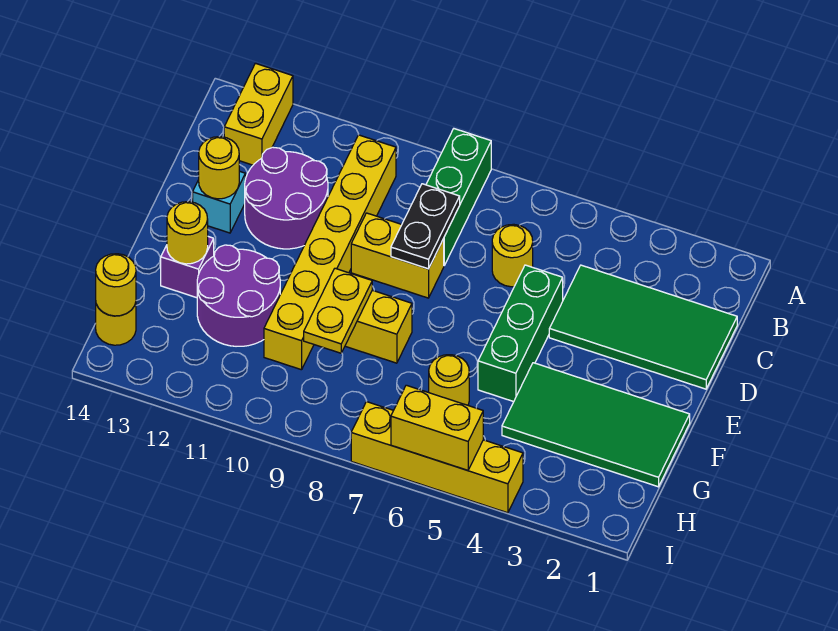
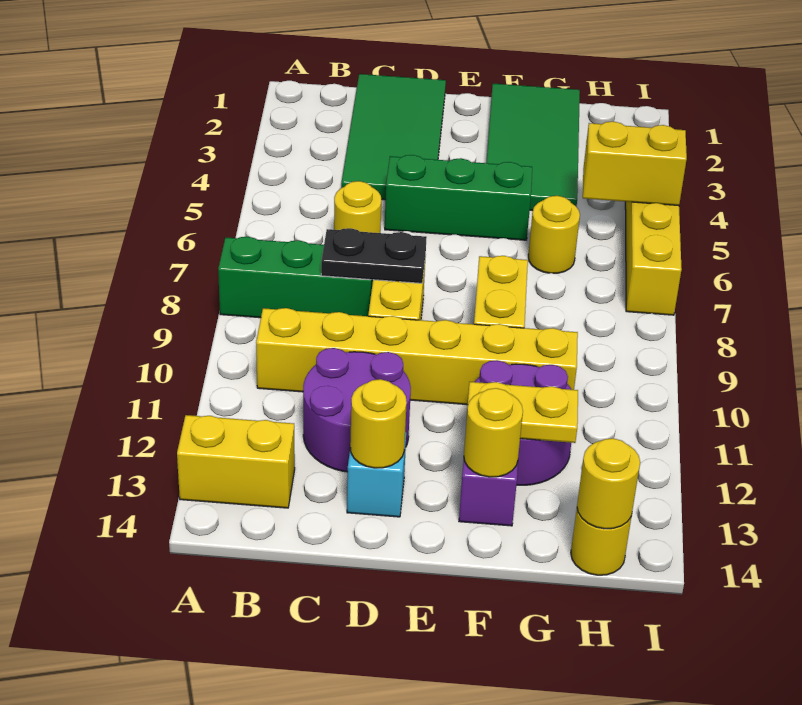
yellow 1x2 plate [304,268,372,353] -> yellow 1x2 plate moved to [468,382,578,443]
yellow 1x2 brick [391,385,483,470] -> yellow 1x2 brick turned to [583,121,687,206]

